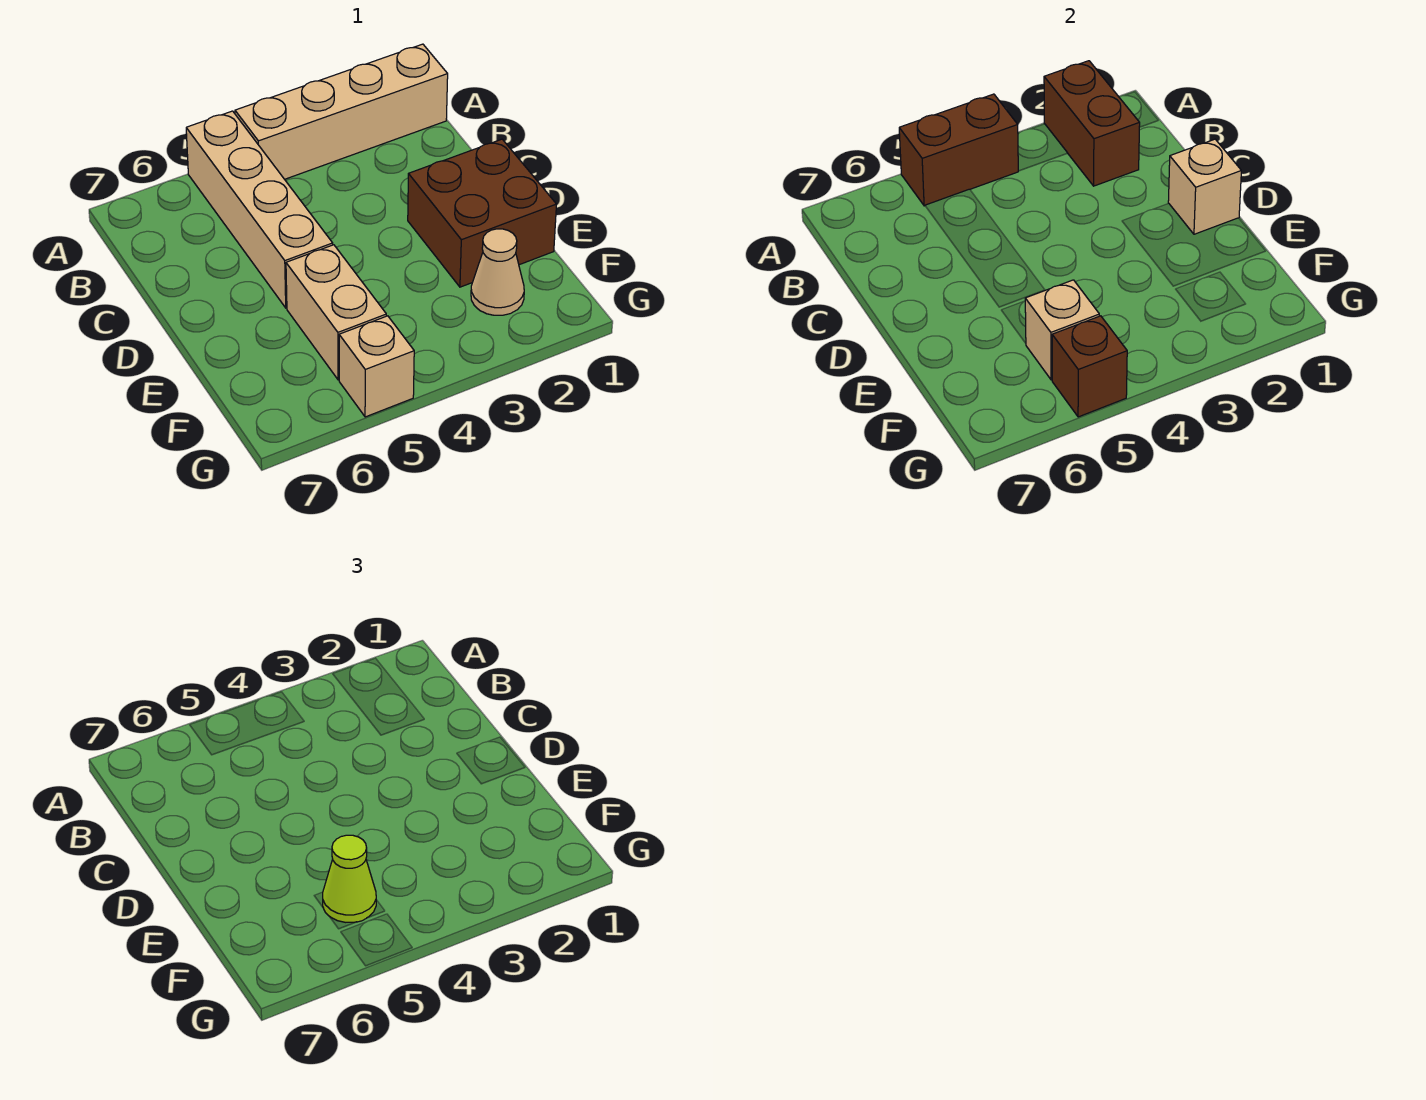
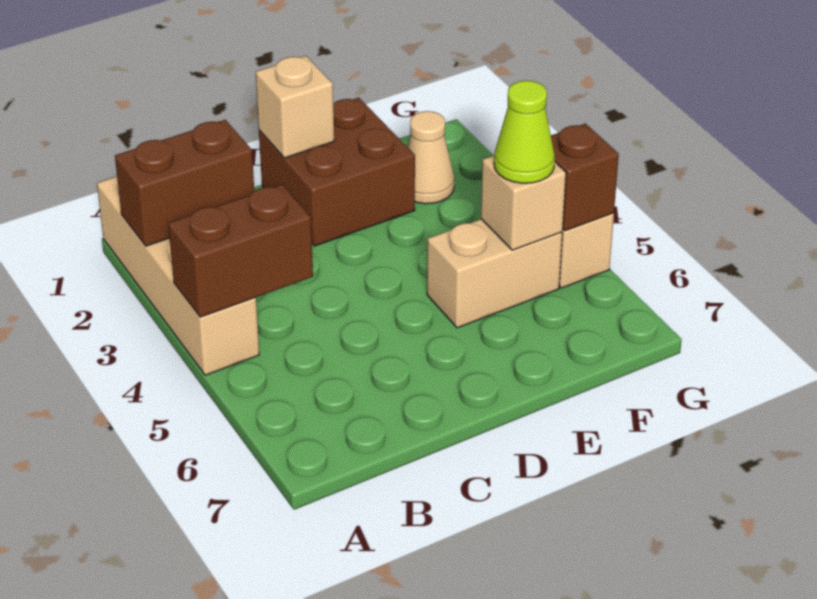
brown 1x2 brick [899,94,1018,206] -> brown 1x2 brick turned to [168,184,313,317]
tan 1x4 brick [186,111,333,308] -> none

